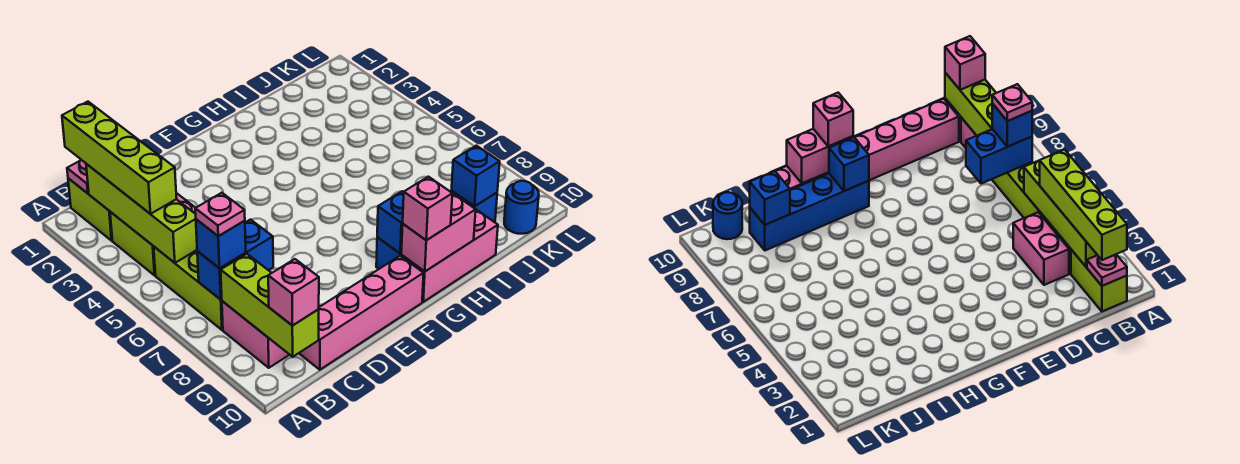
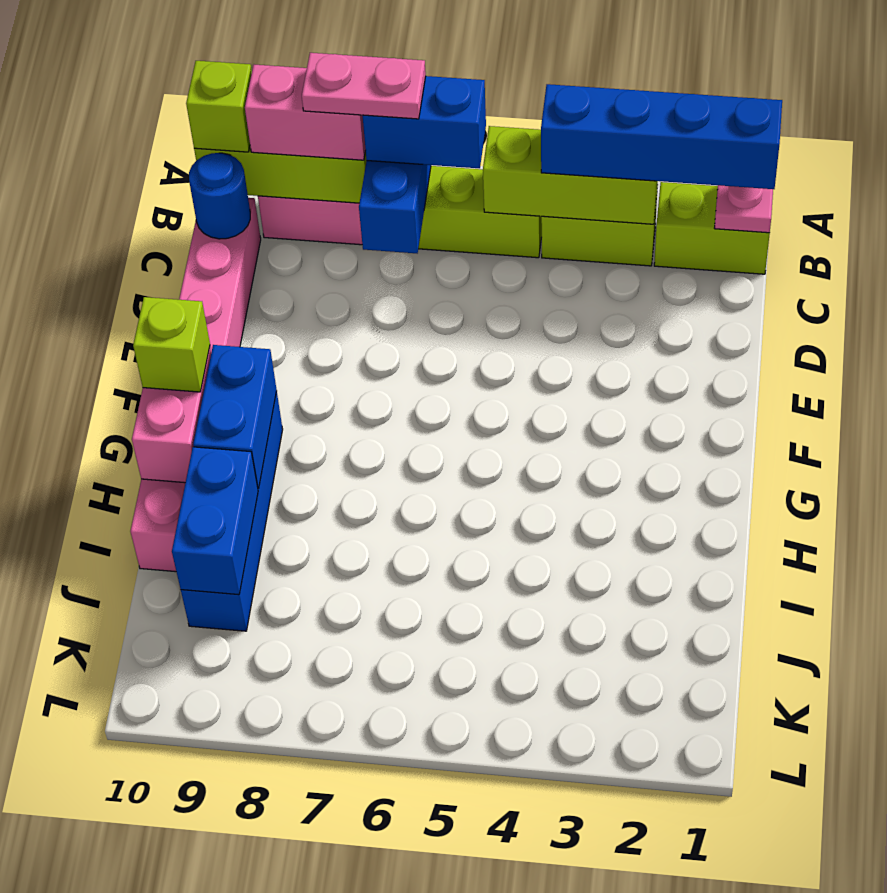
lime 1x4 brick [62,102,177,214] -> blue 1x4 brick [541,84,782,189]
lime 1x4 brick [86,164,197,263] -> lime 1x3 brick [483,126,658,224]
blue 1x1 brick [196,219,246,268] -> blue 1x2 brick [363,76,486,168]
pink 1x1 plate [195,193,245,236] -> pink 1x2 plate [302,53,426,119]
pink 1x1 brick [268,259,319,326] -> lime 1x1 brick [186,61,252,152]
pink 1x2 brick [1013,212,1069,285] -> pink 1x2 brick moved to [245,65,366,160]
blue 1x1 brick [377,191,404,254] -> blue 1x2 brick [193,345,277,489]
pink 1x1 brick [403,177,452,240] -> lime 1x1 brick [133,297,210,392]
blue 1x1 brick [452,146,500,206] -> blue 1x2 brick [172,447,258,595]
blue 1x1 round brick [504,181,539,234] -> blue 1x1 round brick moved to [189,153,250,239]

